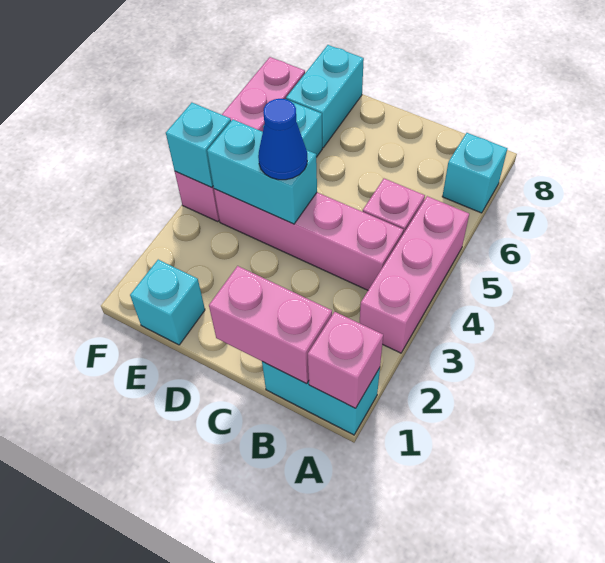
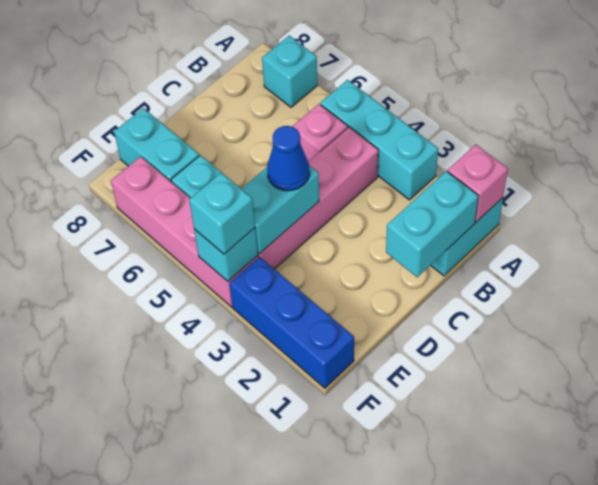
pink 1x3 brick [360,196,469,353] -> cyan 1x3 brick [320,80,438,200]
pink 1x2 brick [209,266,332,384] -> cyan 1x2 brick [386,171,478,277]
cyan 1x1 brick [130,260,205,345] -> cyan 1x1 brick moved to [189,173,255,254]
none -> blue 1x3 brick [229,257,354,388]

